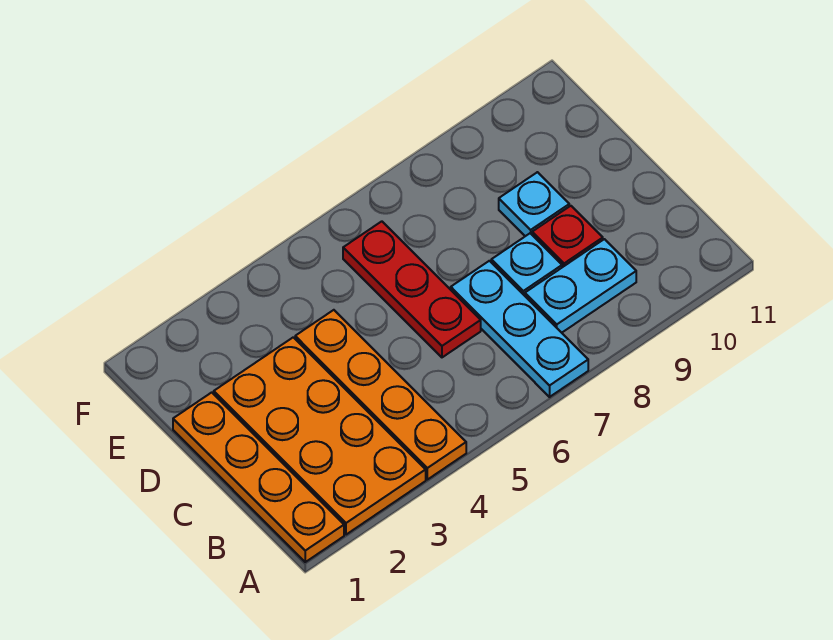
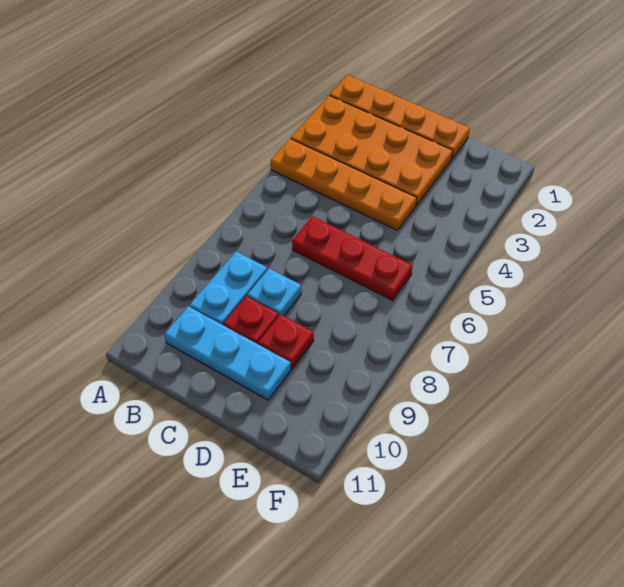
cyan 1x3 plate [451,261,588,397] -> cyan 1x3 plate moved to [164,306,291,400]
cyan 1x1 plate [499,172,569,236] -> red 1x1 plate [258,314,314,369]

